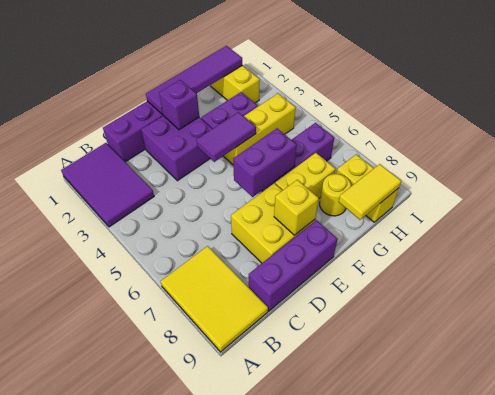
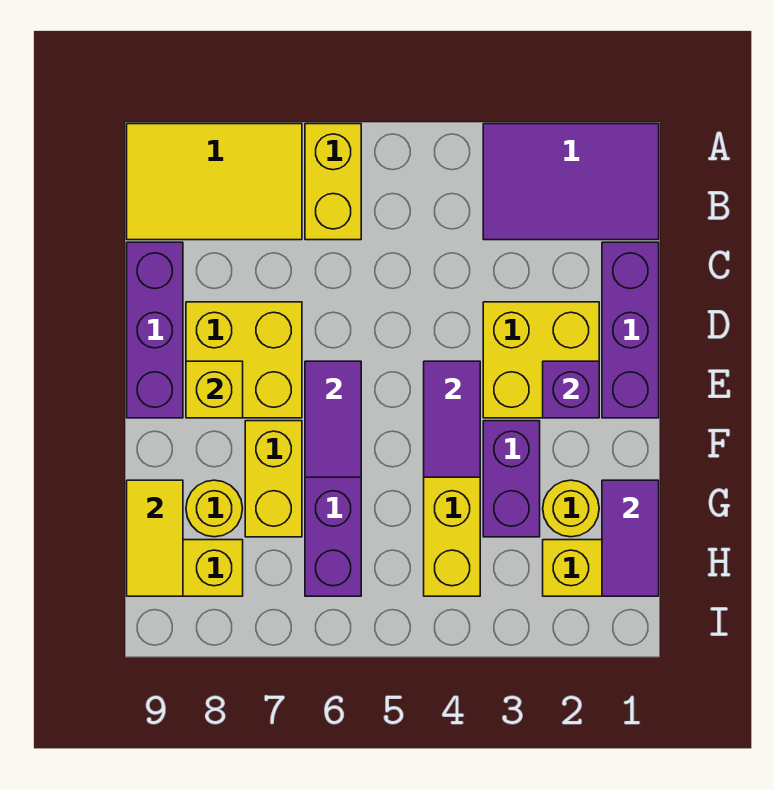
none -> yellow 1x2 brick [305,124,361,240]
purple 2x2 brick [141,116,212,181] -> yellow 2x2 brick [483,302,599,418]
purple 1x4 tile [146,46,243,115] -> purple 1x2 tile [602,480,659,596]
purple 1x2 brick [233,128,297,197] -> purple 1x2 tile [305,361,361,477]
none -> yellow 1x1 round brick [543,480,599,537]

